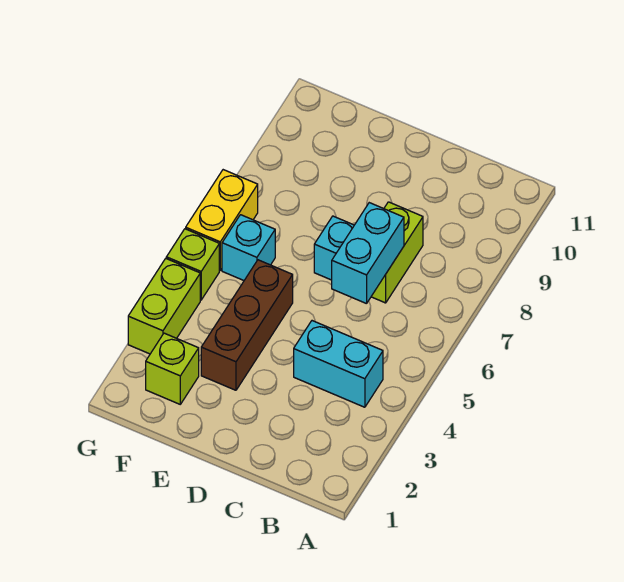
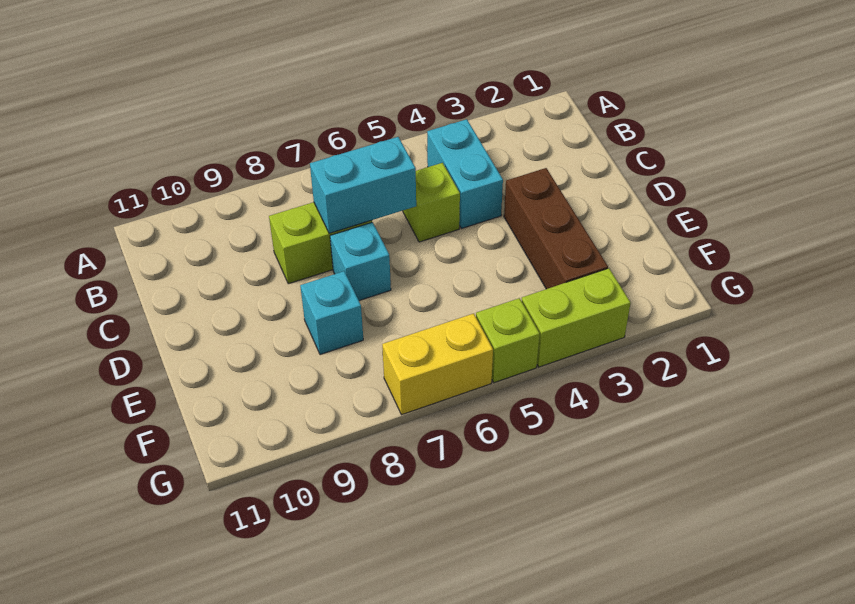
brown 1x3 brick [201,260,293,390] -> brown 1x3 brick turned to [504,168,608,289]
lime 1x1 brick [146,333,199,404] -> lime 1x1 brick moved to [403,163,460,242]
cyan 1x1 brick [222,215,275,280] -> cyan 1x1 brick moved to [300,271,363,355]

